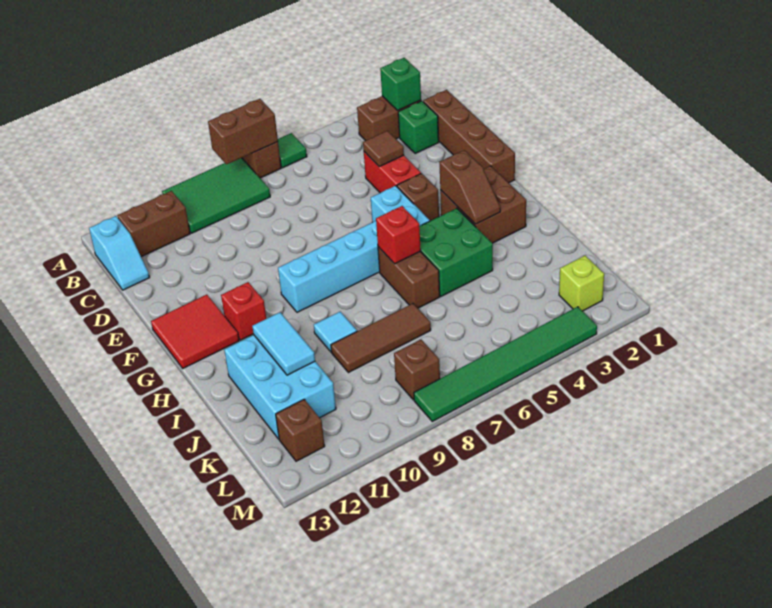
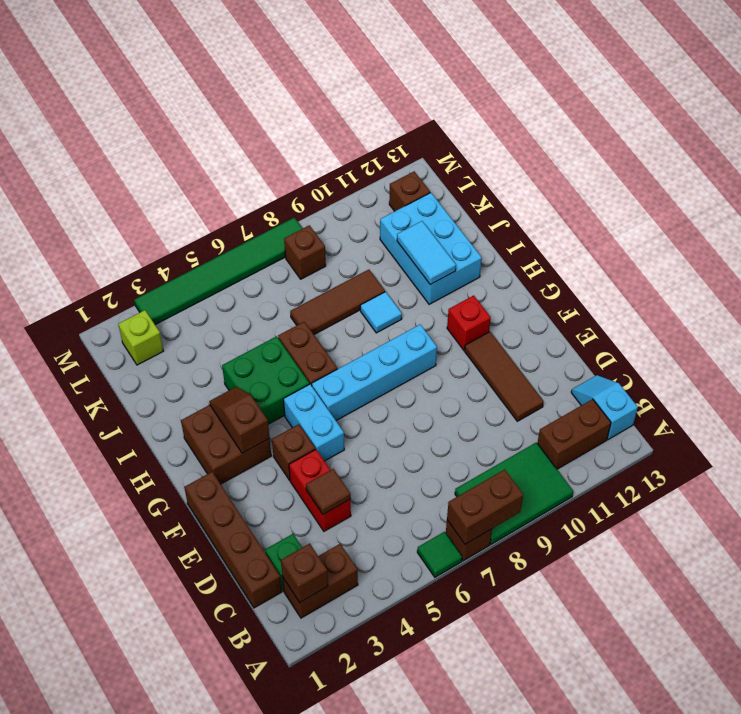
green 1x1 brick [380,58,421,110] -> brown 1x1 brick [281,544,328,602]
none -> brown 1x3 tile [465,332,544,421]
red 2x2 tile [151,295,239,368] -> none
red 1x1 brick [376,206,421,264] -> none

